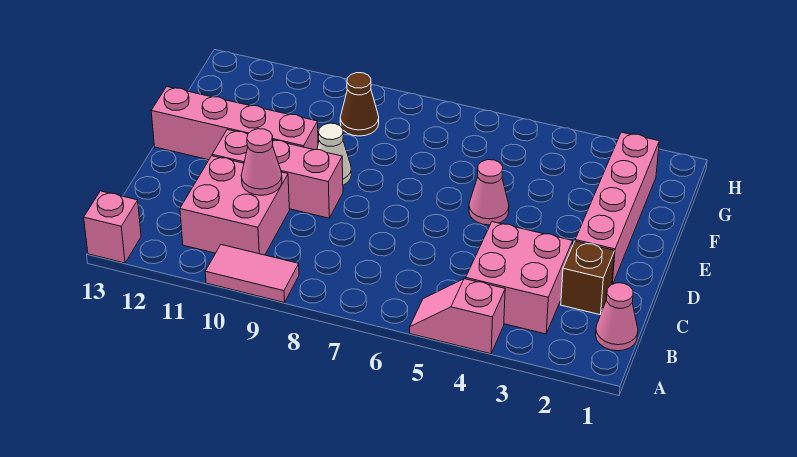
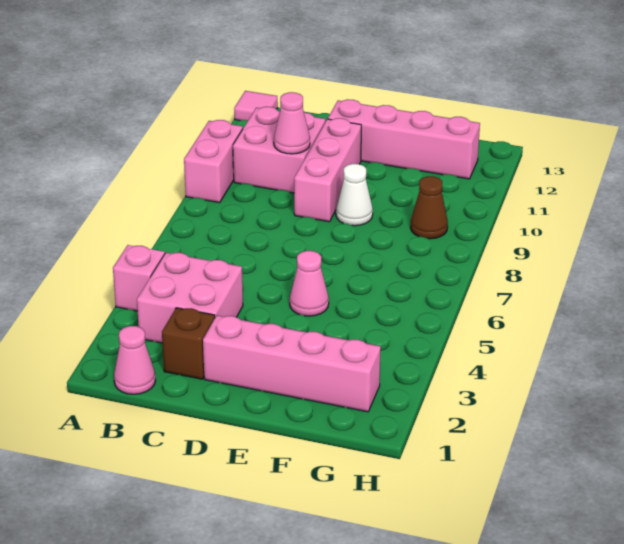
pink 1x2 tile [205,245,299,303] -> pink 1x2 brick [184,120,243,203]
pink 1x1 brick [84,191,141,263] -> pink 1x1 tile [234,91,278,121]
pink 1x4 brick [151,87,318,160] -> pink 1x4 brick turned to [328,99,480,179]

